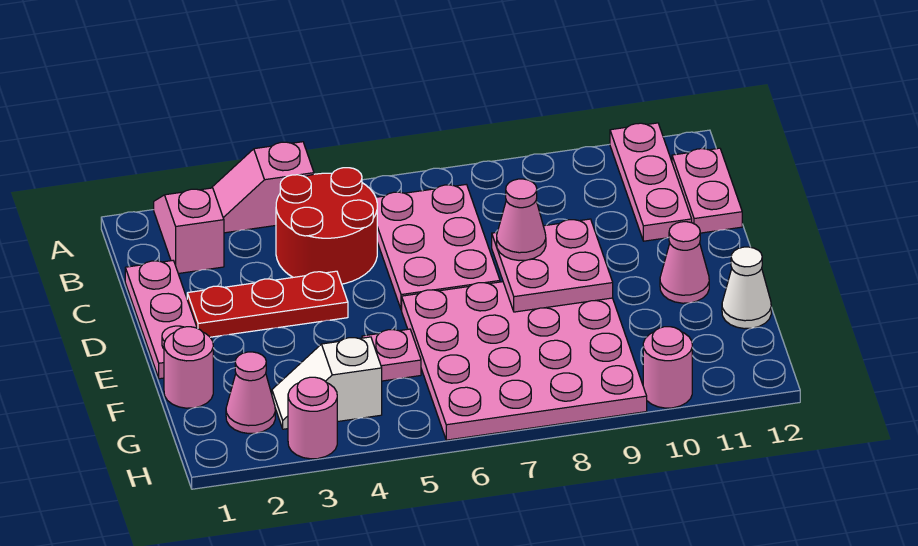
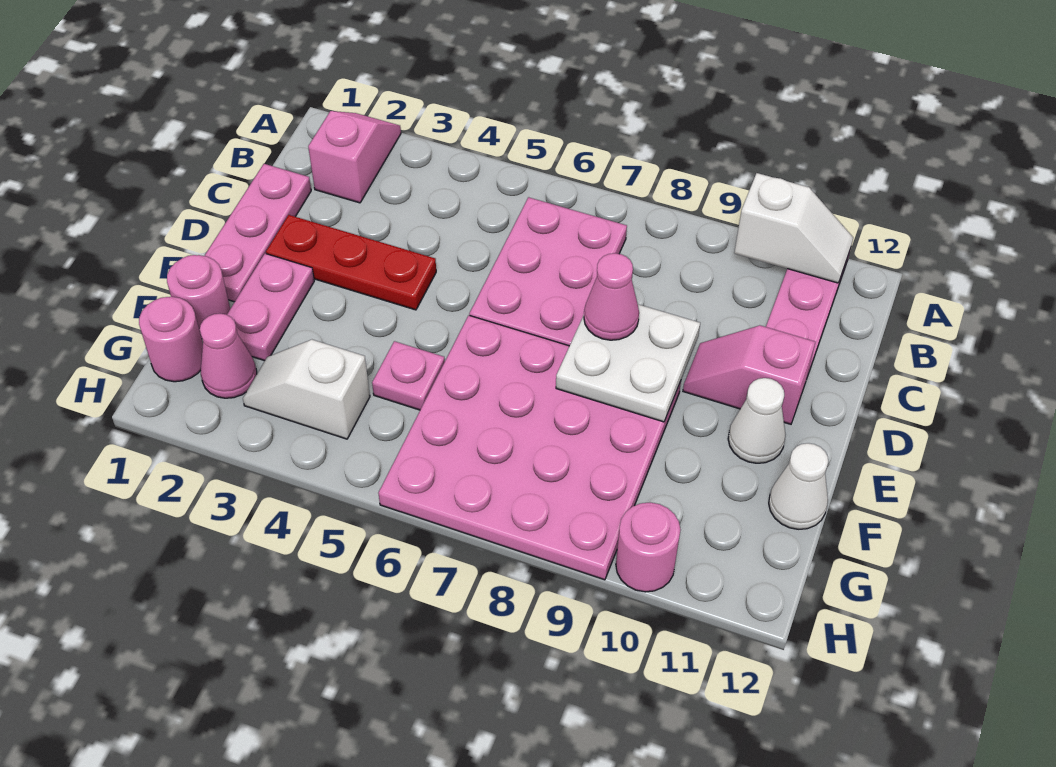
pink 1x2 slope [212,142,314,233] -> pink 1x2 slope moved to [683,325,815,424]
none -> white 1x2 slope [734,173,853,283]
red 2x2 round brick [276,168,377,284] -> none
pink 1x2 plate [672,148,742,233] -> pink 1x2 plate moved to [227,254,314,361]
pink 2x2 plate [492,219,613,312] -> white 2x2 plate [556,304,700,422]
pink 1x1 cone [660,222,709,303] -> white 1x1 cone [728,378,786,463]
pink 1x1 round brick [288,377,337,459] -> pink 1x1 round brick moved to [139,297,203,382]

